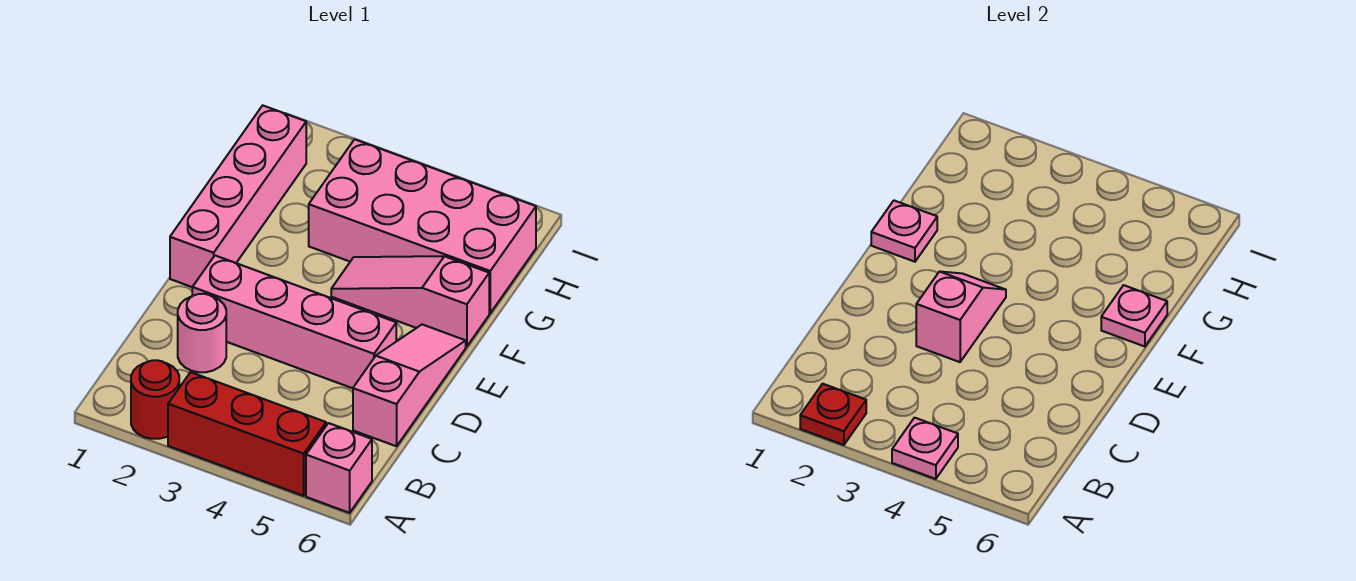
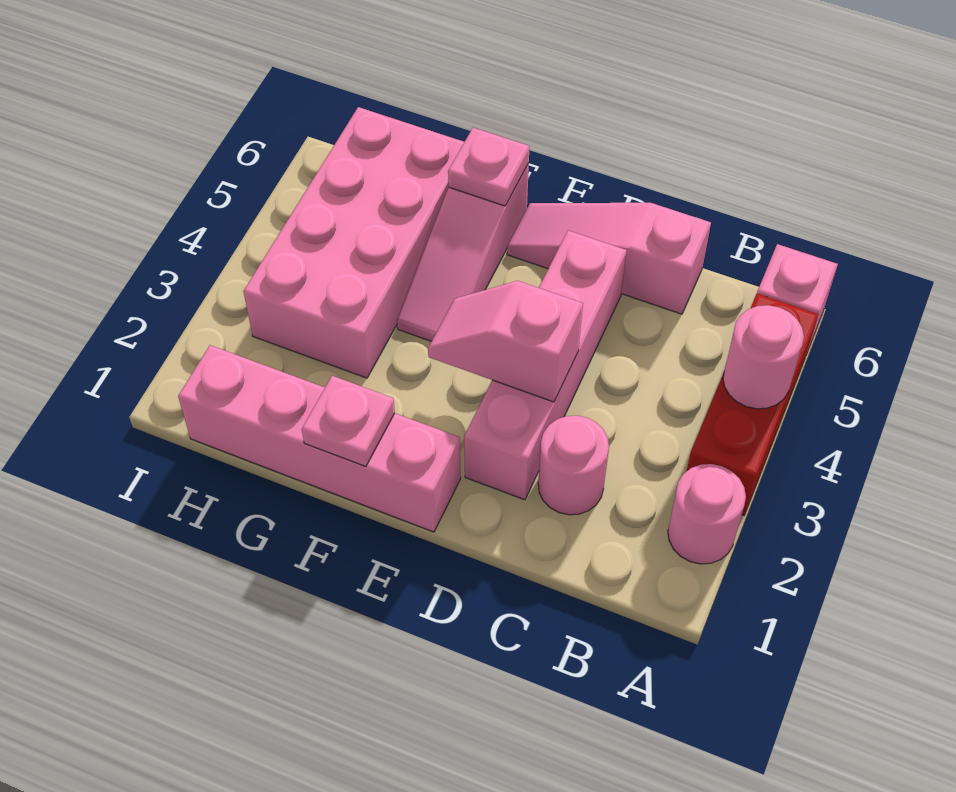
red 1x1 round brick [131,360,179,439] -> pink 1x1 round brick [668,464,746,564]
red 1x1 plate [800,384,866,445] -> none
pink 1x1 plate [892,418,958,479] -> pink 1x1 round brick [723,305,804,409]

